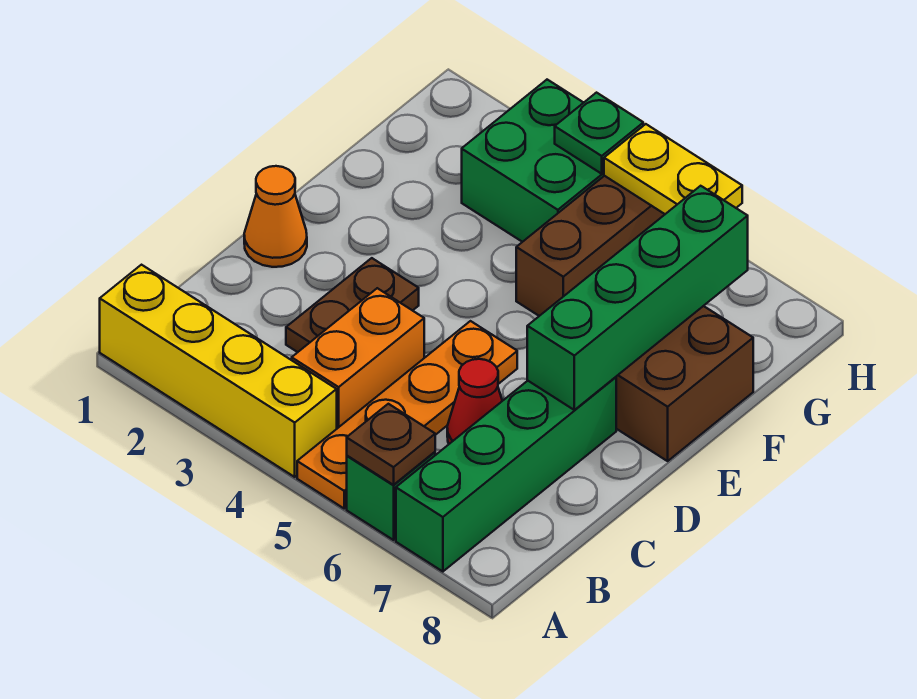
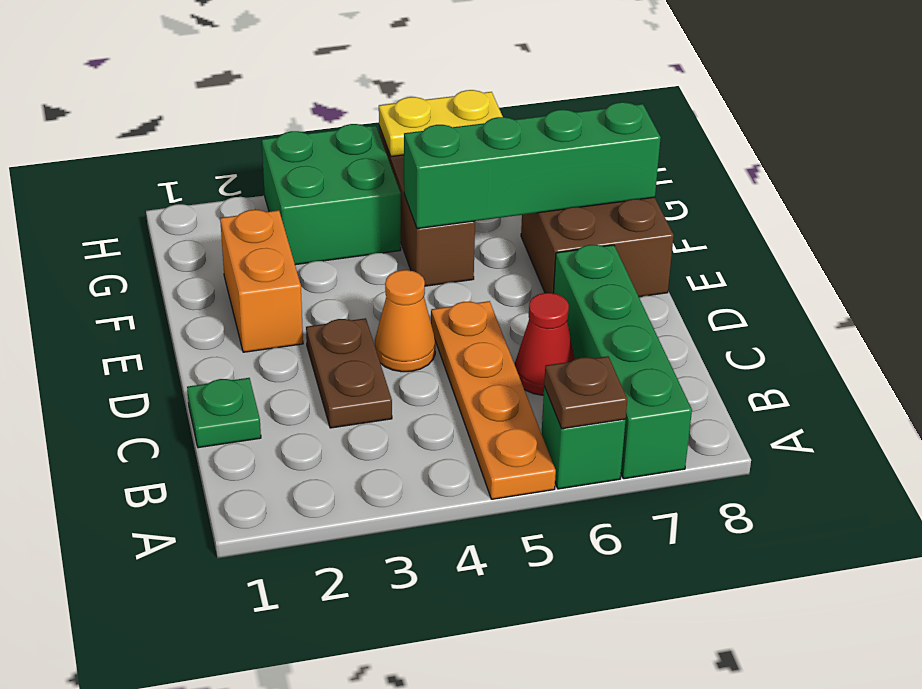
yellow 1x4 brick [100,265,337,477] -> none
orange 1x2 brick [292,288,424,428] -> orange 1x2 brick moved to [220,210,303,352]
orange 1x1 cone [244,166,307,267] -> orange 1x1 cone moved to [375,270,435,372]
green 1x4 brick [527,186,748,410] -> green 1x4 brick turned to [404,102,661,229]
green 1x1 plate [555,93,643,174] -> green 1x1 plate moved to [187,378,261,448]

